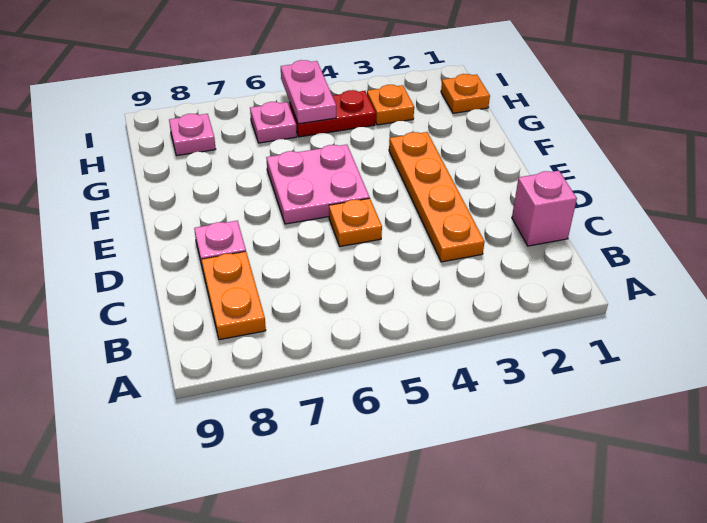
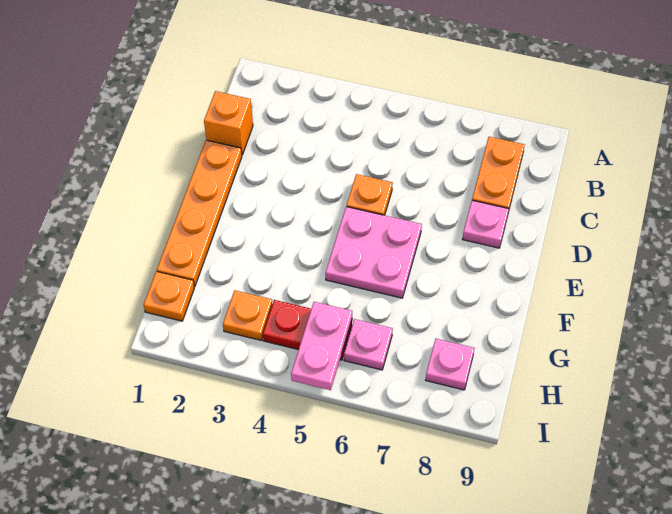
pink 1x1 brick [512,171,577,246] -> orange 1x1 brick [204,91,253,155]
orange 1x4 plate [389,132,484,262] -> orange 1x4 plate moved to [157,140,242,286]

